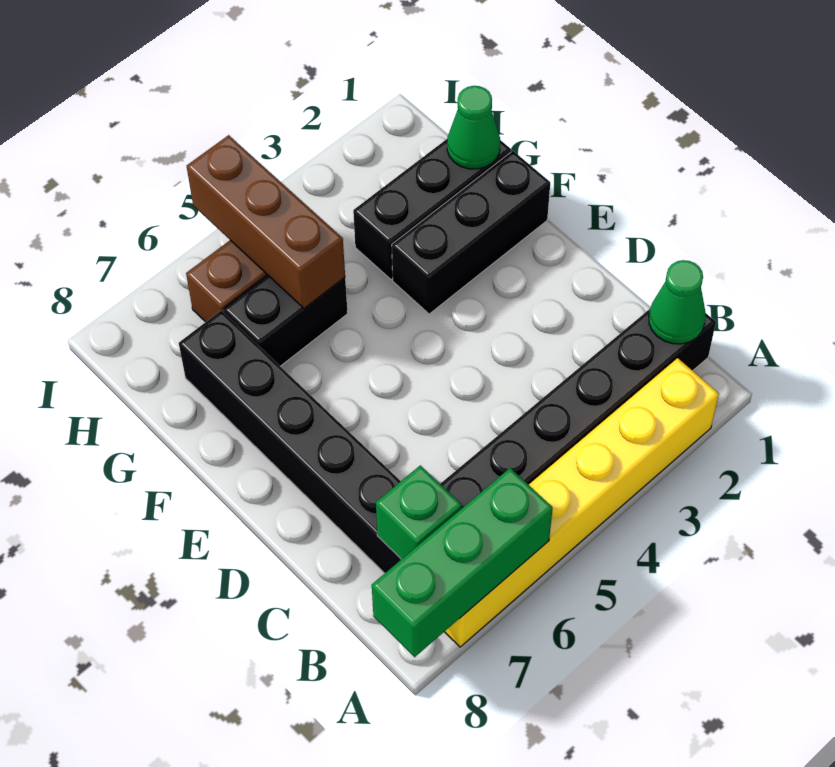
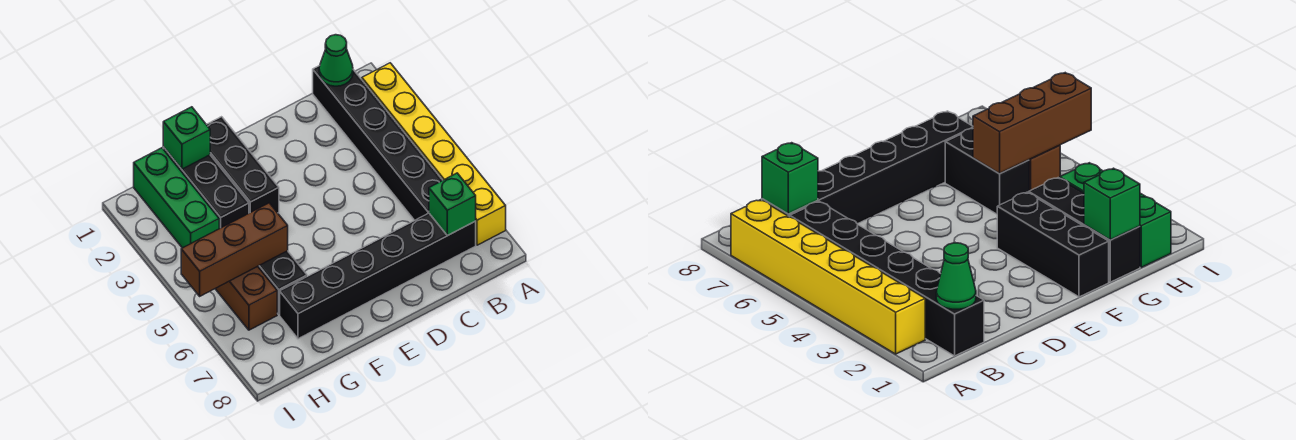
green 1x3 brick [372,468,553,657] -> green 1x3 brick moved to [134,148,219,248]
green 1x1 cone [447,86,500,169] -> green 1x1 brick [163,107,210,169]

